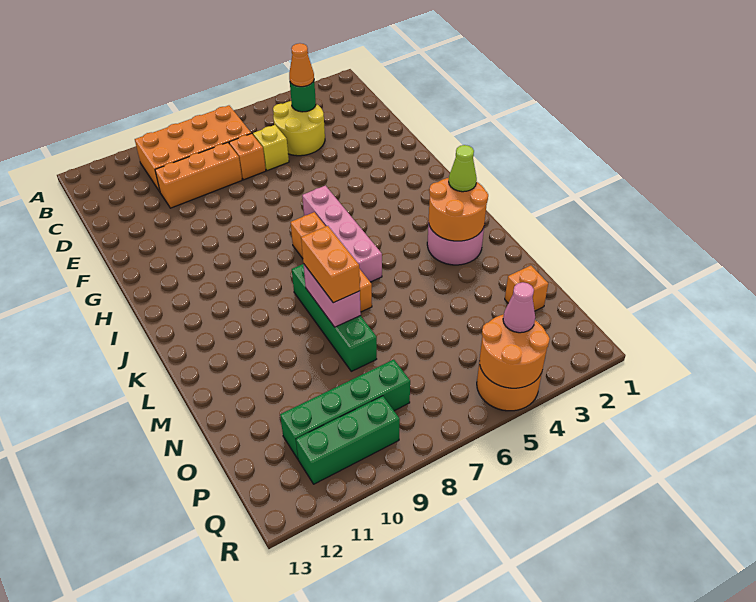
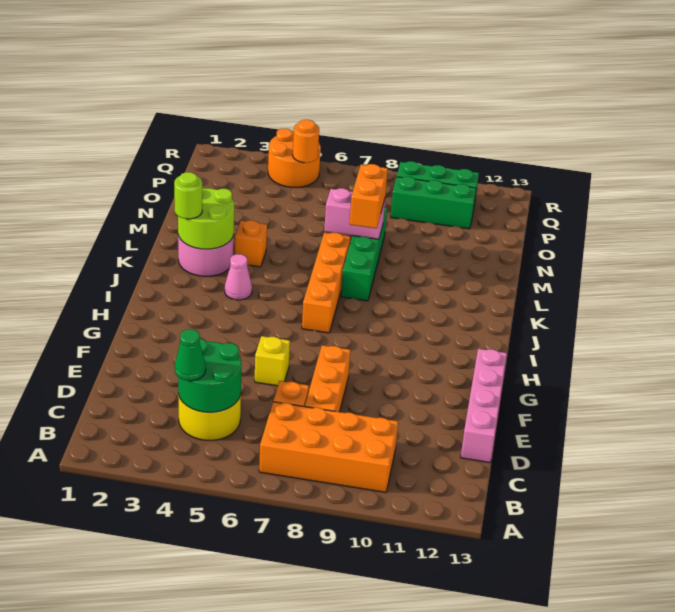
green 1x1 round brick [290,81,316,112] -> green 2x2 round brick [178,339,241,412]
orange 1x1 cone [289,43,314,87] -> green 1x1 cone [175,329,206,381]
yellow 1x1 brick [253,125,289,171] -> yellow 1x1 brick moved to [255,336,290,386]
orange 1x3 brick [155,142,242,208] -> orange 1x3 brick turned to [305,345,351,412]
pink 1x4 brick [302,186,382,282] -> pink 1x4 brick moved to [461,349,507,463]
orange 2x2 round brick [429,178,488,241] -> lime 2x2 round brick [178,187,234,249]
lime 1x1 cone [449,145,477,192] -> lime 1x1 round brick [174,172,202,219]
pink 1x2 brick [304,265,361,327] -> pink 1x2 brick turned to [324,188,385,239]
orange 1x1 brick [505,266,548,311] -> orange 1x1 brick moved to [235,220,267,267]
green 1x4 brick [280,360,410,459] -> green 1x3 brick [391,177,476,229]
orange 2x2 round brick [479,315,550,388] -> orange 1x1 round brick [293,120,319,163]
pink 1x1 cone [503,282,535,333] -> pink 1x1 cone moved to [225,254,252,300]

